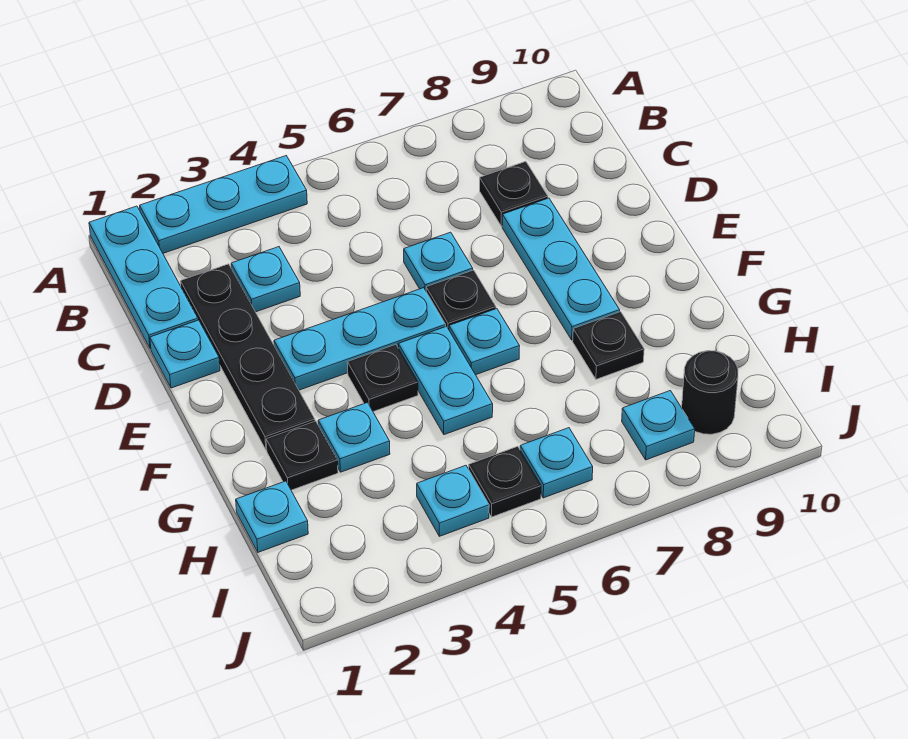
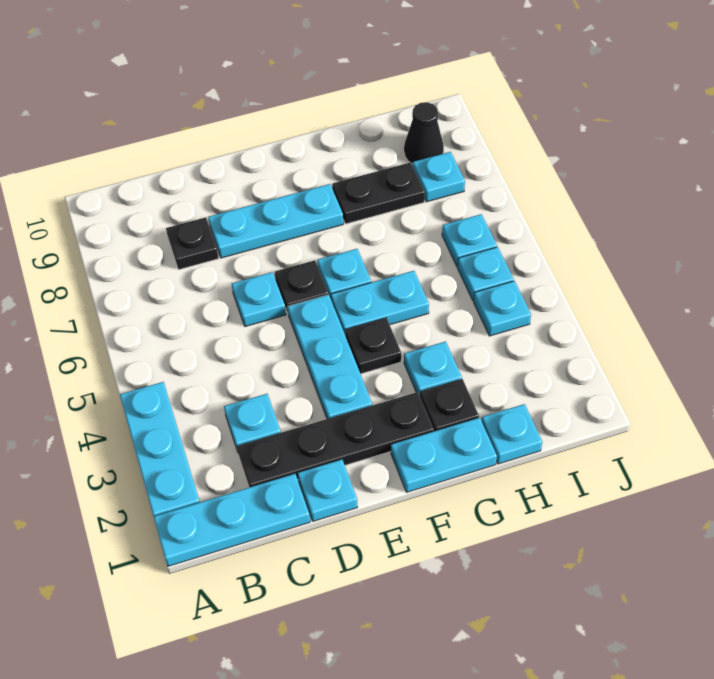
none -> cyan 1x2 plate [391,418,497,492]
black 1x1 plate [573,312,644,379] -> black 1x2 plate [332,162,425,224]
black 1x1 plate [469,446,541,517] -> cyan 1x1 plate [458,247,514,301]
black 1x1 round brick [682,351,738,434] -> black 1x1 cone [404,102,444,164]

